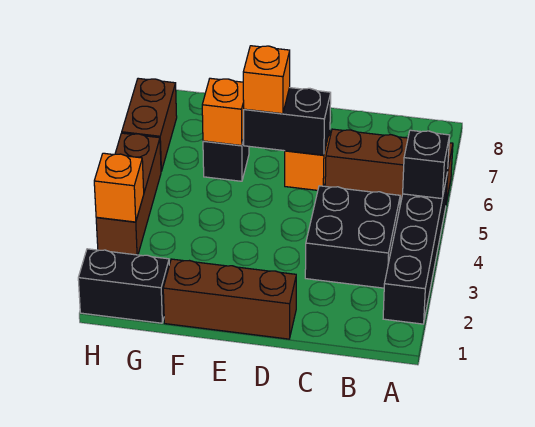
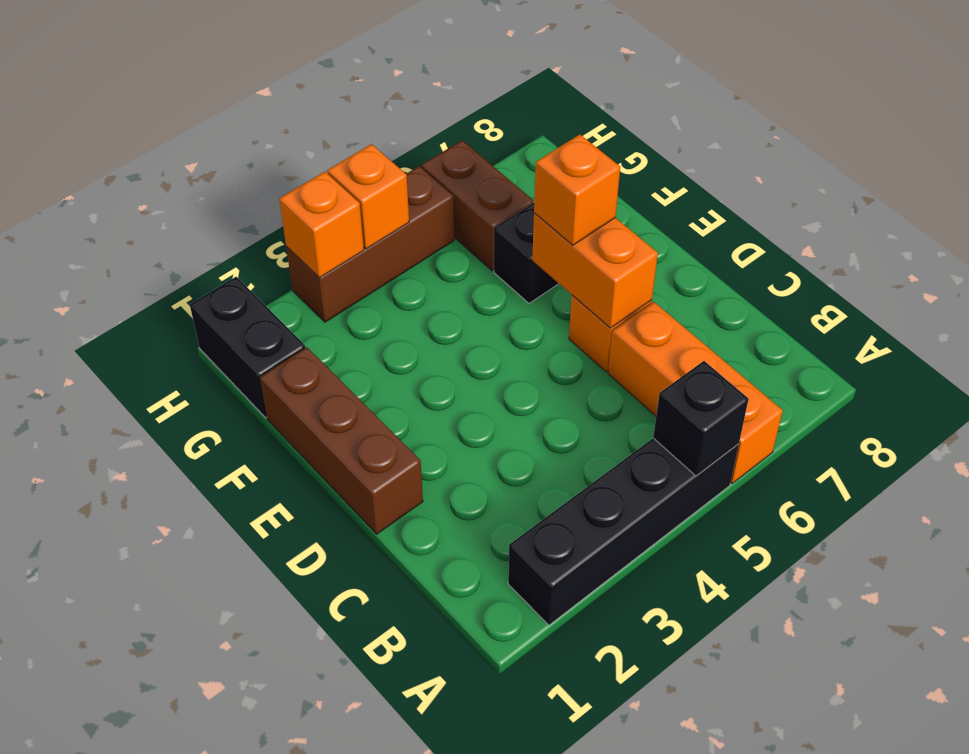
brown 1x3 brick [325,129,453,203] -> orange 1x3 brick [608,302,783,484]
black 2x2 brick [305,186,400,288] -> none
black 1x2 brick [244,88,331,155] -> orange 1x2 brick [532,213,658,328]
orange 1x1 brick [202,78,244,146] -> orange 1x1 brick moved to [327,144,409,249]
brown 1x2 brick [122,78,177,171] -> brown 1x2 brick turned to [421,141,533,271]

